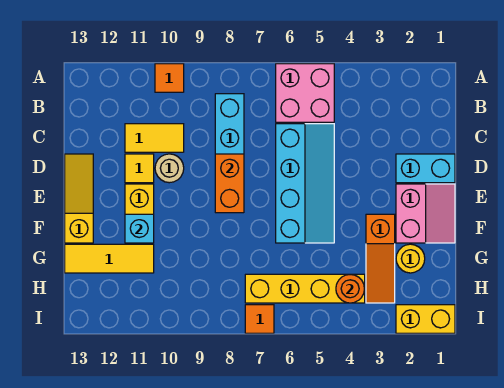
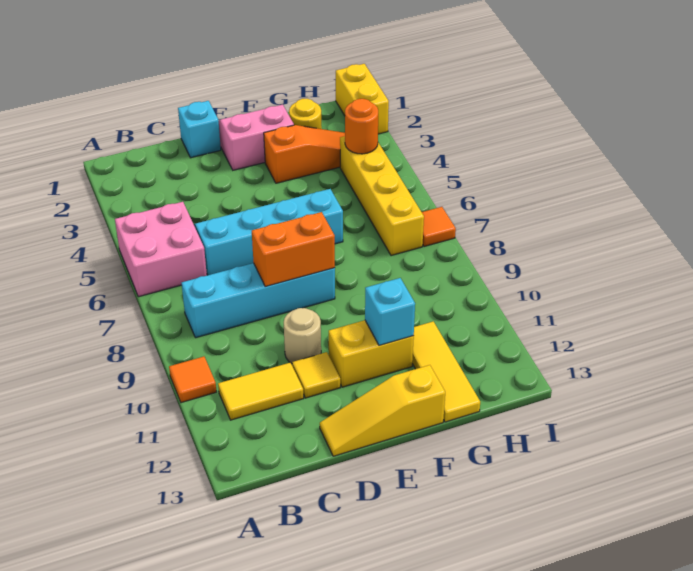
yellow 1x2 tile [125,124,184,152] -> yellow 1x2 tile turned to [218,363,304,420]
cyan 1x2 brick [396,154,455,183] -> cyan 1x1 brick [178,101,221,158]

